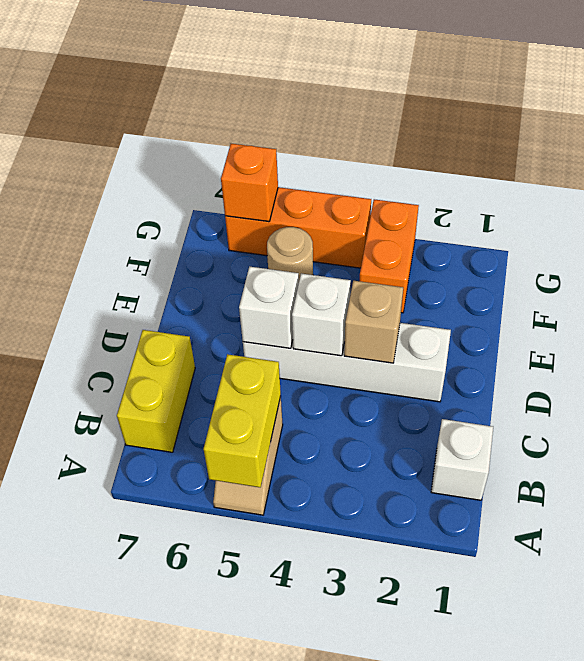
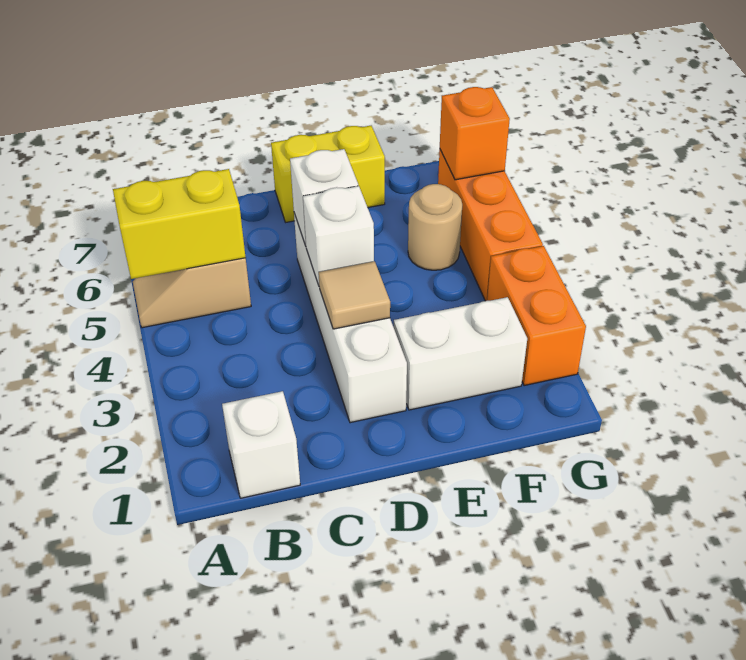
yellow 1x2 brick [117,330,195,452] -> yellow 1x2 brick moved to [271,126,385,222]
tan 1x1 brick [344,281,403,363] -> tan 1x1 tile [319,261,390,329]
none -> white 1x2 brick [394,297,527,410]
orange 1x2 brick [360,199,419,313] -> orange 1x2 brick turned to [487,246,586,386]

